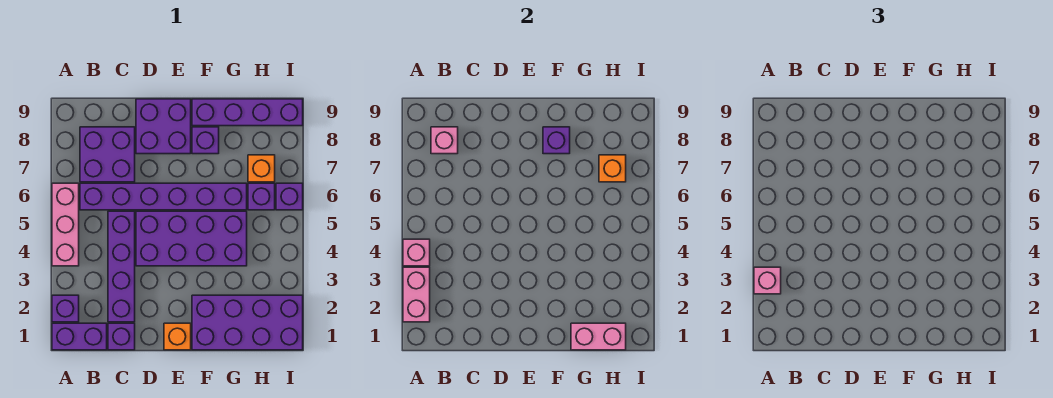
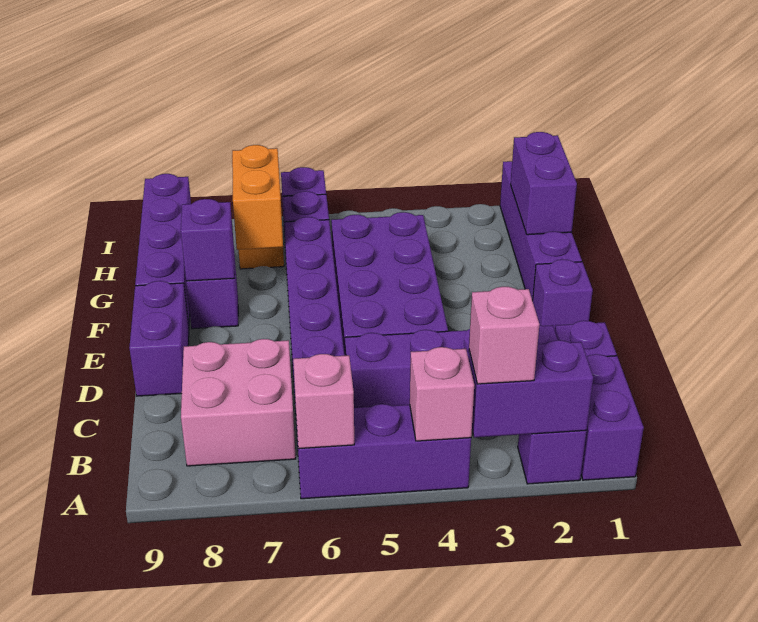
pink 1x2 brick [403,267,430,322] -> purple 1x2 brick [468,340,593,437]
pink 1x3 brick [52,183,79,266] -> purple 1x3 brick [296,404,471,499]
purple 2x2 brick [80,127,135,182] -> pink 2x2 brick [181,339,296,466]
pink 1x1 brick [431,127,458,154] -> pink 1x1 brick moved to [293,354,354,449]
purple 2x2 brick [136,99,191,154] -> purple 1x2 brick [129,281,189,396]
orange 1x1 brick [164,323,191,350] -> purple 1x1 brick [533,259,593,330]
purple 2x4 brick [192,295,303,350] -> purple 1x4 brick [500,161,582,301]
pink 1x2 brick [571,323,626,350] -> purple 1x2 brick [511,132,577,235]
orange 1x1 brick [599,155,626,182] -> orange 1x2 brick [232,145,283,250]

